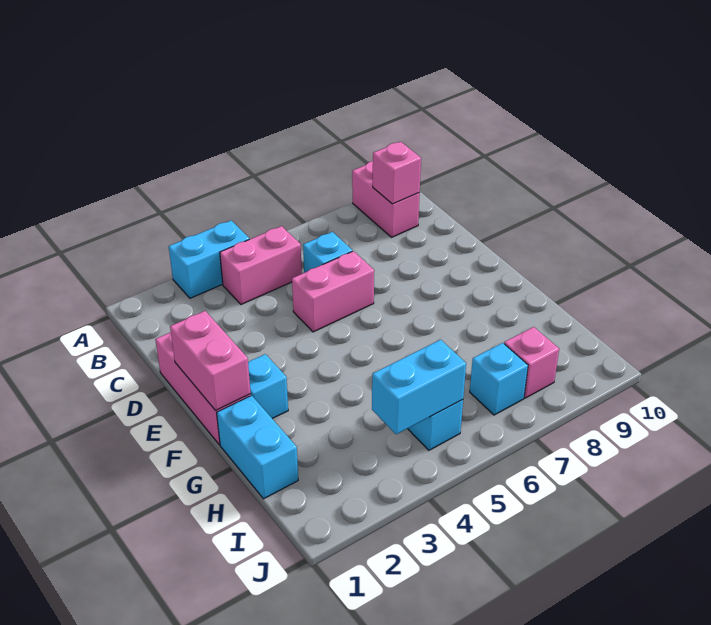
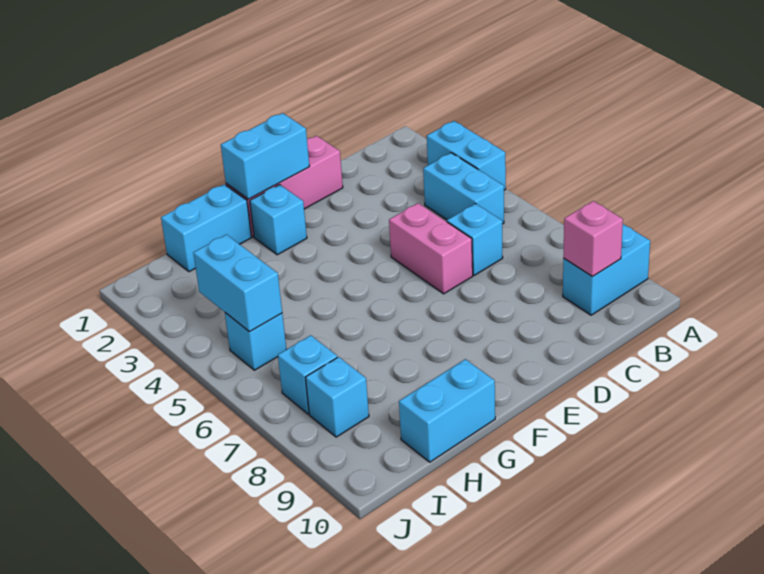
pink 1x2 brick [352,161,420,237] -> cyan 1x2 brick [563,224,650,315]
pink 1x2 brick [220,226,302,304] -> cyan 1x2 brick [423,153,504,224]
pink 1x2 brick [170,311,251,410] -> cyan 1x2 brick [221,113,309,199]
none -> cyan 1x2 brick [399,359,495,462]
pink 1x1 brick [504,327,559,398] -> cyan 1x1 brick [305,357,369,437]

